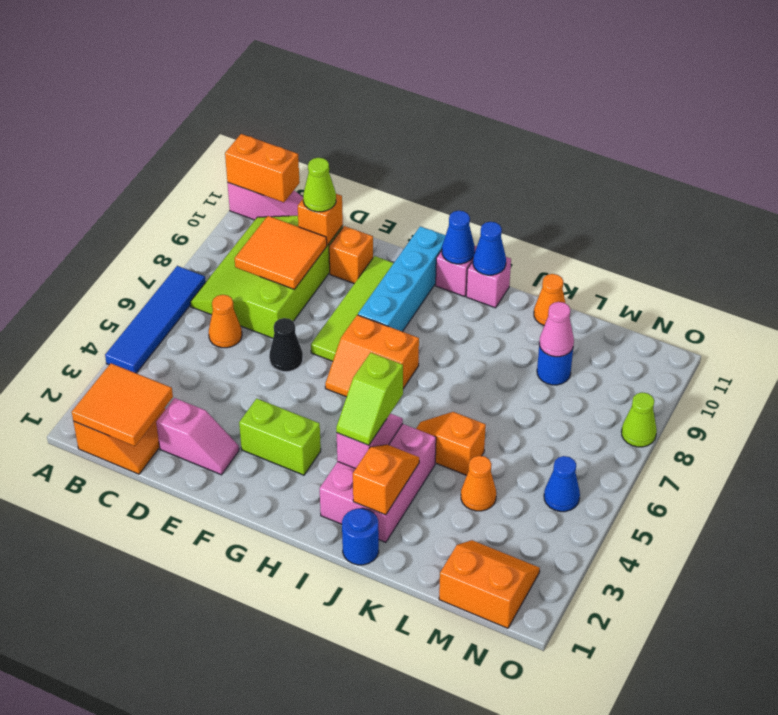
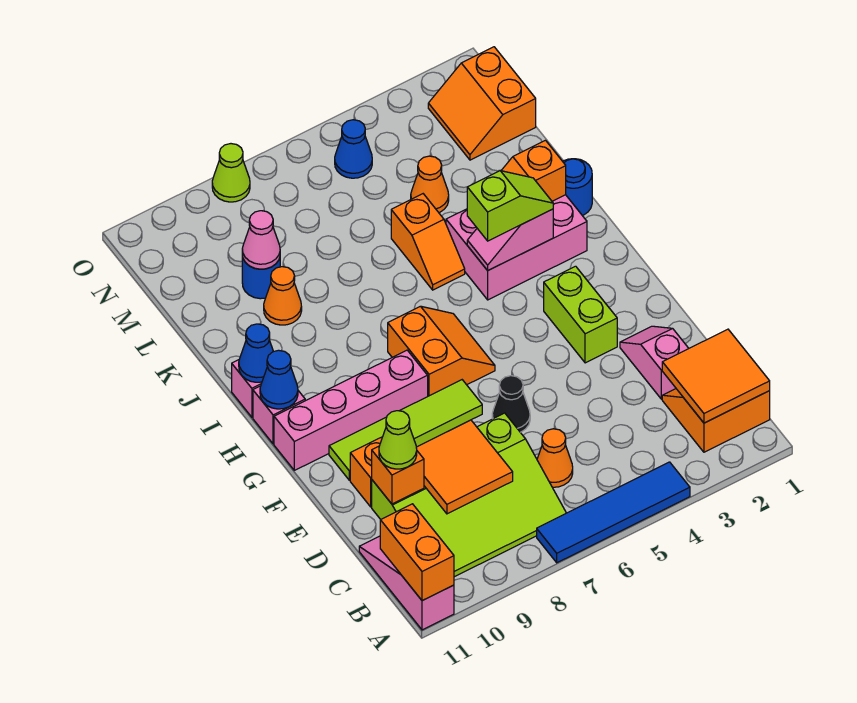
cyan 1x4 brick [358,226,445,332] -> pink 1x4 brick [274,350,428,470]
orange 1x1 cone [534,274,565,326] -> orange 1x1 cone moved to [264,267,302,325]

